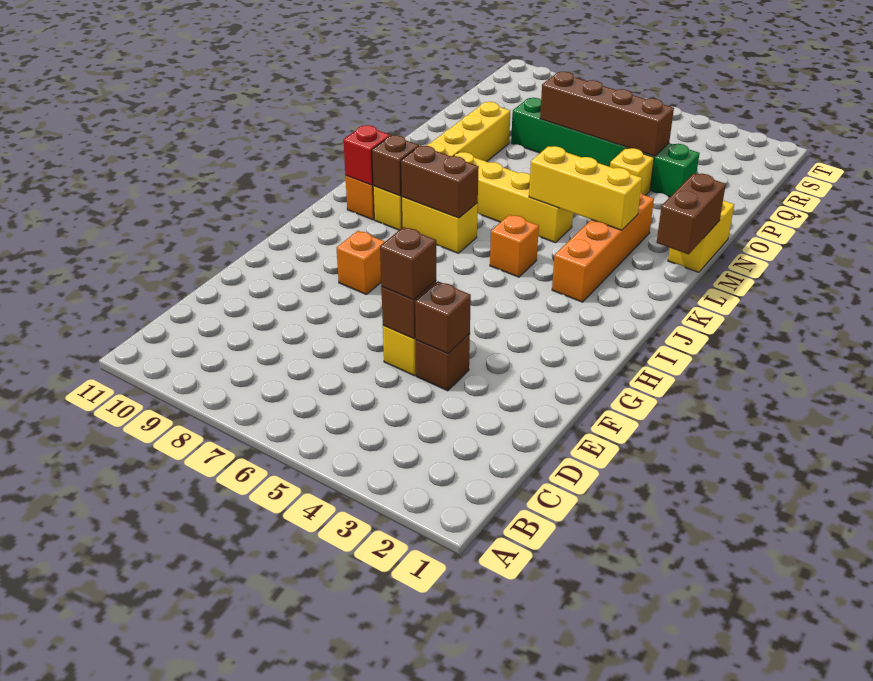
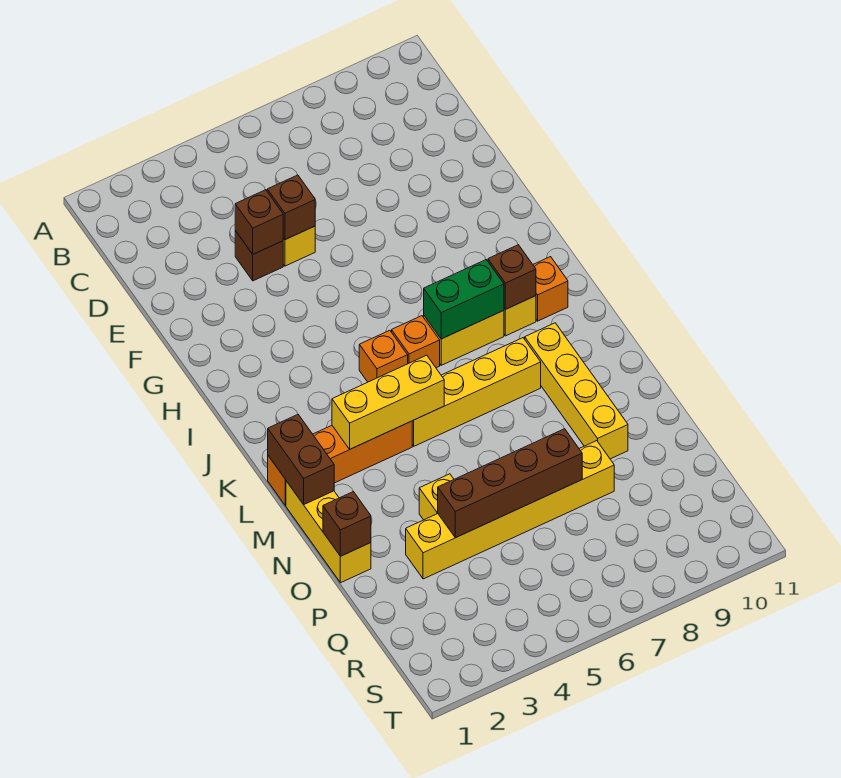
brown 1x1 brick [380,227,436,300] -> brown 1x1 brick moved to [323,492,371,556]
orange 1x1 brick [336,231,385,294] -> orange 1x1 brick moved to [392,316,440,368]
orange 1x4 brick [552,193,654,302] -> orange 1x4 brick turned to [268,421,412,505]
brown 1x2 brick [401,146,479,218] -> green 1x2 brick [424,260,504,339]
red 1x1 brick [343,125,390,185] -> none
yellow 1x2 brick [668,201,734,272] -> yellow 1x3 brick [286,481,371,583]
green 1x6 brick [511,98,700,197] -> yellow 1x6 brick [406,441,614,579]

